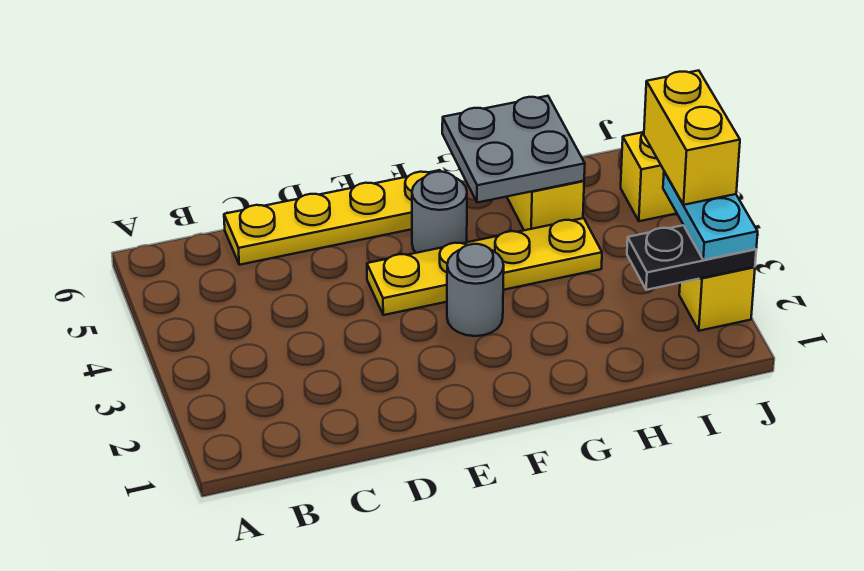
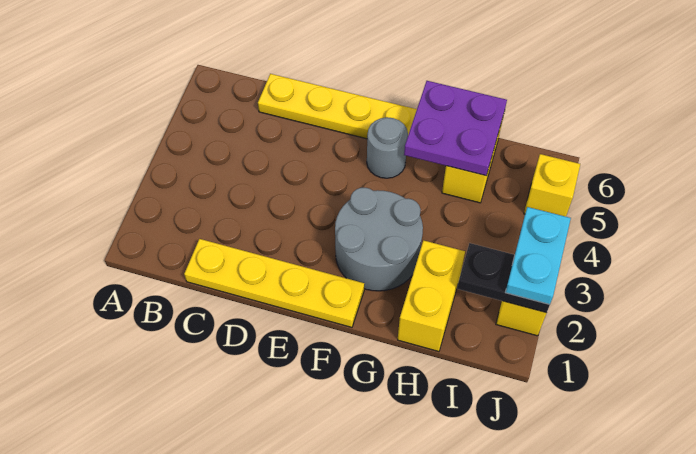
yellow 1x4 plate [367,218,602,315] -> yellow 1x4 plate moved to [184,239,364,327]
grey 1x1 round brick [447,244,504,336] -> grey 2x2 round brick [335,188,423,291]
grey 2x2 plate [442,96,585,203] -> purple 2x2 plate [404,81,507,176]
yellow 1x2 brick [644,70,740,205] -> yellow 1x2 brick moved to [398,240,465,351]

